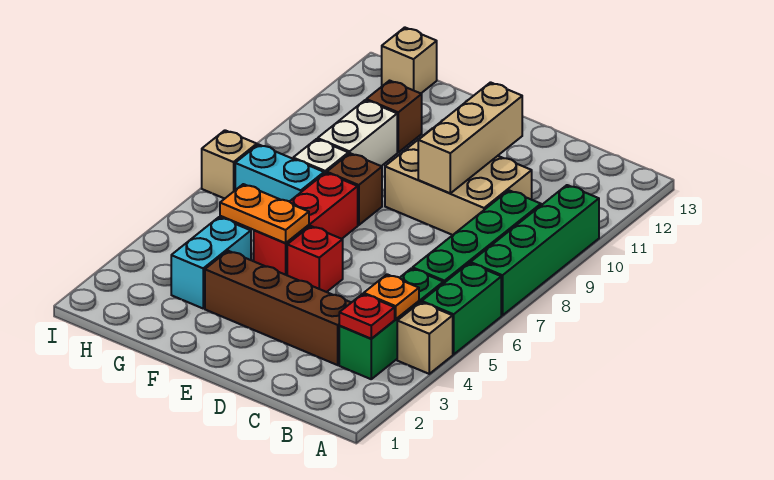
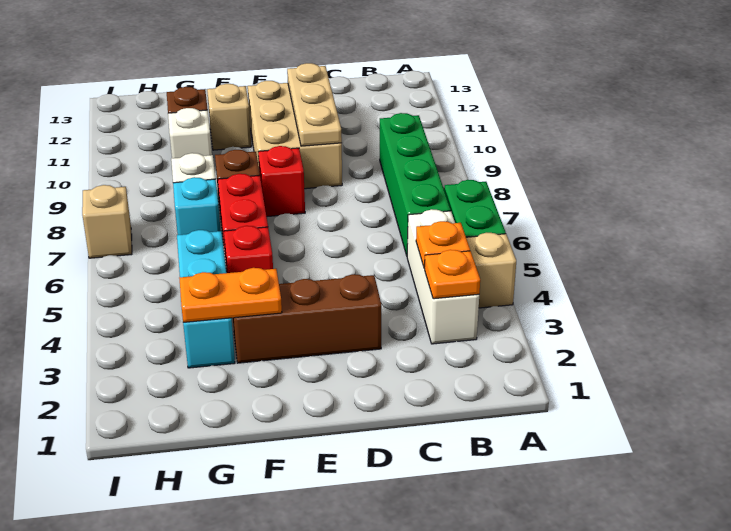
green 1x4 brick [471,185,599,315] -> none
green 1x3 brick [339,268,443,379] -> white 1x3 brick [407,209,479,344]
red 1x1 plate [339,294,395,339] -> orange 1x1 plate [425,250,480,299]
brown 1x4 brick [205,251,351,365] -> brown 1x3 brick [233,274,381,363]
tan 2x3 brick [385,128,532,235] -> tan 2x3 brick turned to [248,81,342,189]
tan 1x3 brick [418,82,522,193] -> tan 1x3 plate [287,63,342,146]
red 1x1 brick [287,226,343,292] -> red 1x1 brick moved to [258,146,305,217]
orange 1x2 plate [220,184,309,243] -> orange 1x2 plate moved to [179,268,282,322]
cyan 1x2 brick [171,217,251,308] -> cyan 1x3 brick [177,230,235,368]
cyan 1x2 brick [235,144,324,202] -> cyan 1x1 brick [173,177,221,235]
white 1x2 brick [318,100,397,166] -> white 1x1 brick [168,108,212,158]
tan 1x1 brick [382,27,437,93] -> tan 1x1 brick moved to [207,84,251,150]

